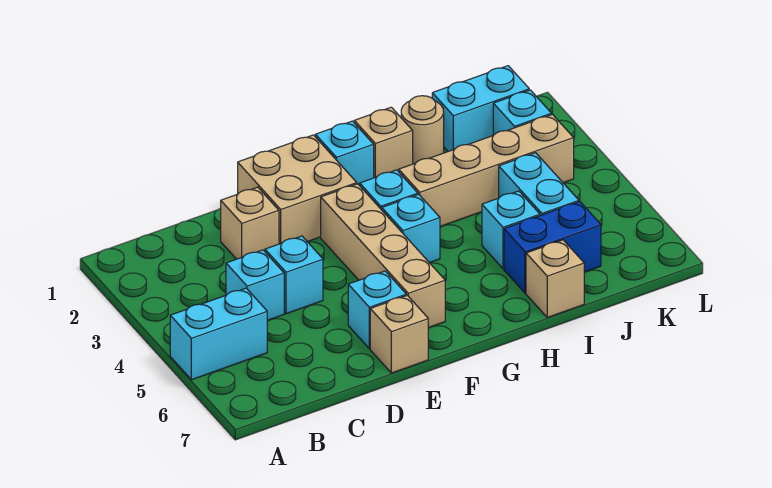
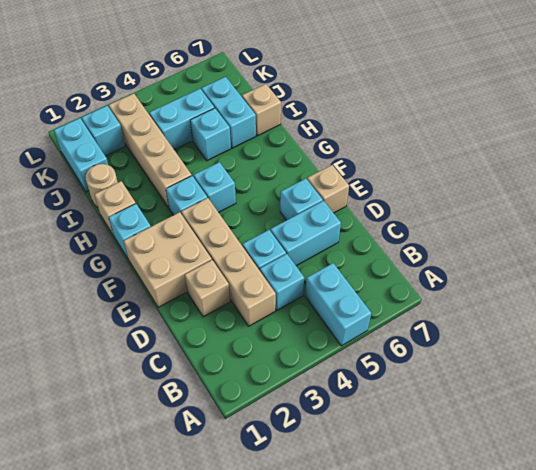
none -> cyan 1x2 brick [271,201,341,266]
tan 1x4 brick [321,184,445,328] -> tan 1x4 brick turned to [181,198,276,326]
blue 1x2 brick [504,202,601,293] -> cyan 1x2 brick [202,77,256,148]

